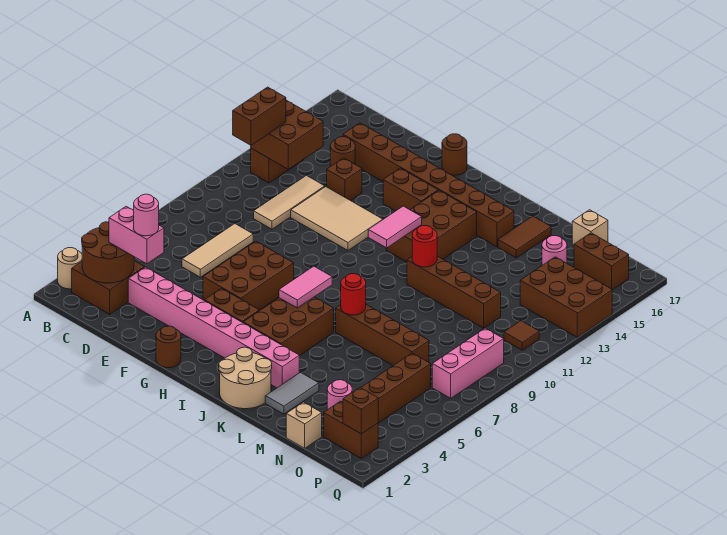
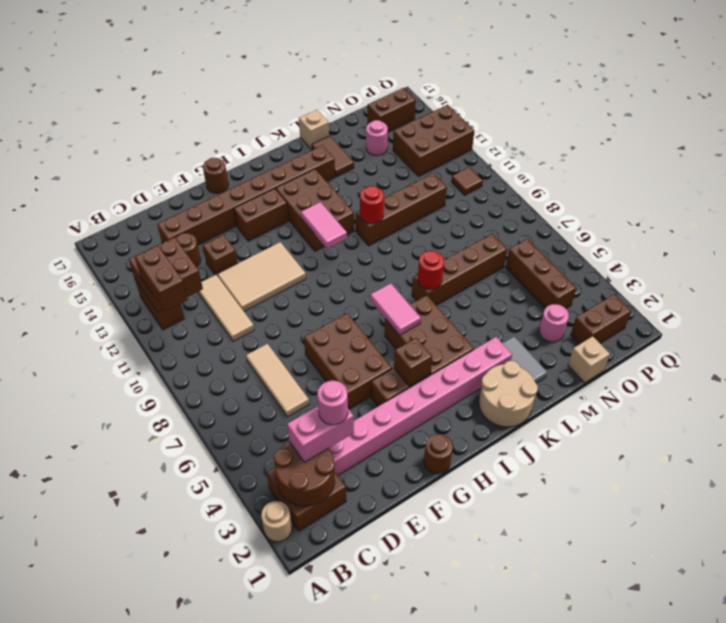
tan 1x1 brick [572,210,608,246] -> tan 1x1 brick moved to [299,110,329,150]
brown 1x1 brick [343,388,378,434] -> brown 1x1 brick moved to [394,338,432,386]
pink 1x3 brick [432,328,504,398] -> none

